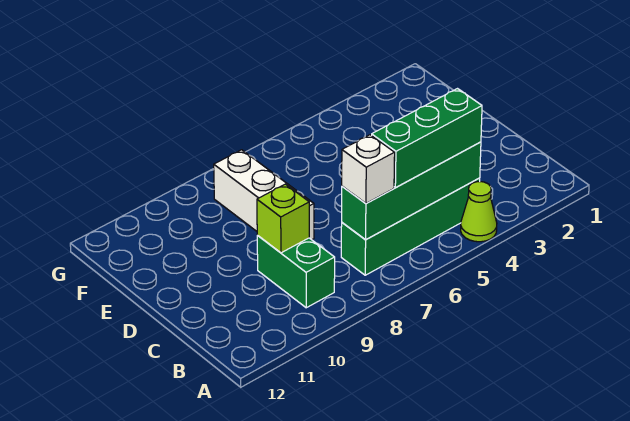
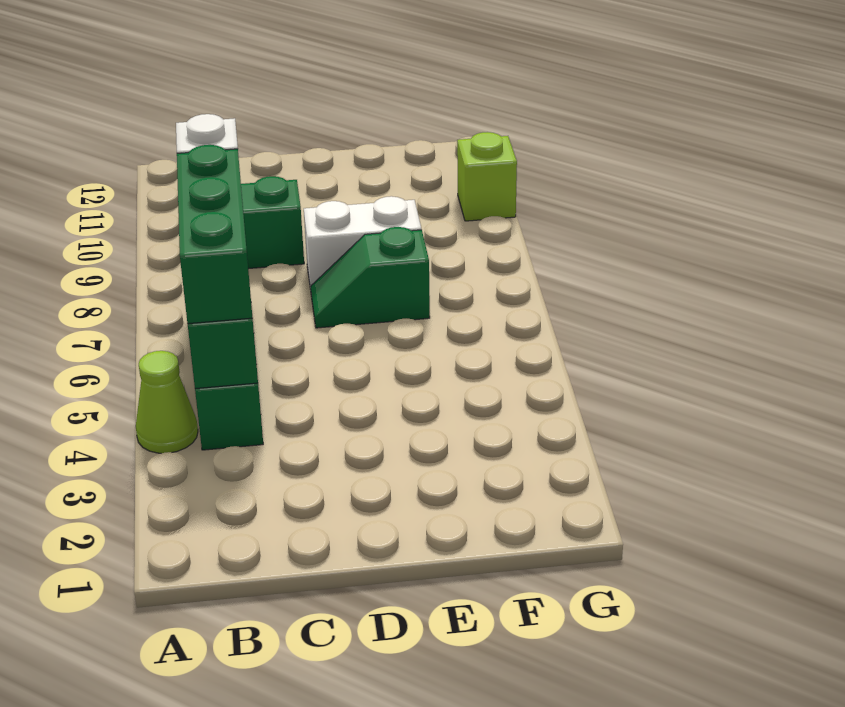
lime 1x1 brick [257,184,309,253] -> lime 1x1 brick moved to [457,132,517,221]
none -> green 1x2 slope [311,227,430,328]
white 1x3 brick [214,150,314,240] -> white 1x2 brick [304,196,421,290]

